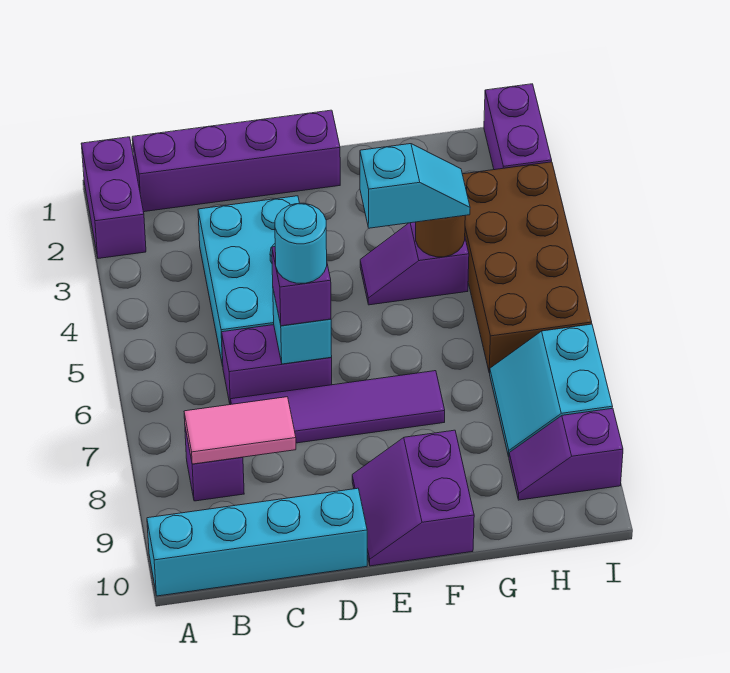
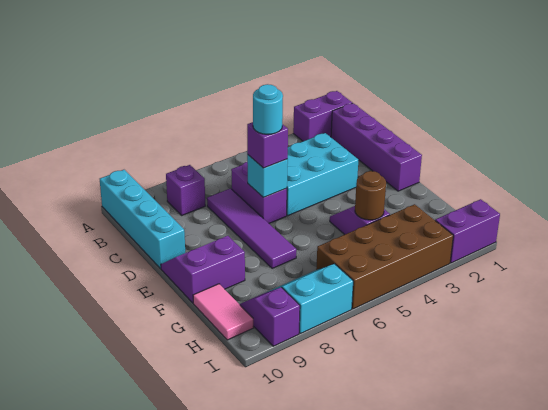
pink 1x2 tile [184,397,296,464] -> pink 1x2 tile moved to [193,284,254,340]
cyan 1x2 slope [360,144,470,228] -> none

